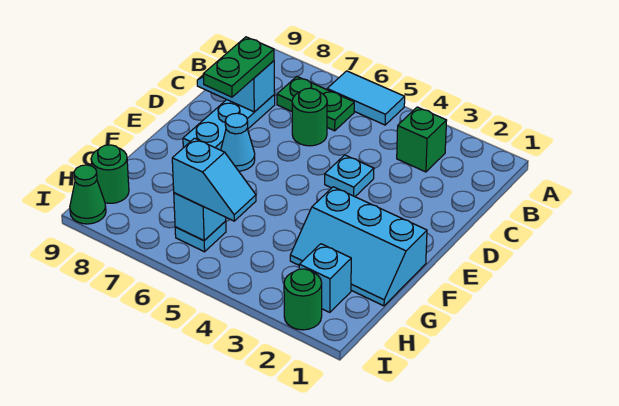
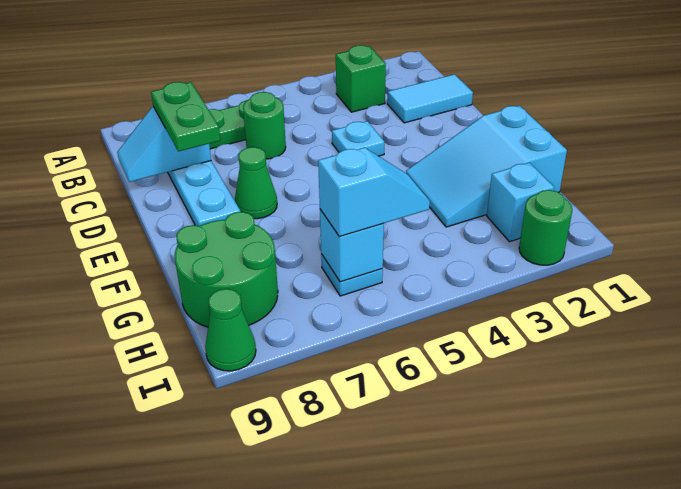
cyan 1x2 tile [327,71,405,125] -> cyan 1x2 tile moved to [387,74,473,123]
cyan 1x1 cone [221,113,255,171] -> green 1x1 cone [235,147,277,219]
cyan 2x3 slope [290,187,427,306] -> cyan 2x3 slope turned to [406,106,567,227]
green 1x1 round brick [91,145,129,203] -> green 2x2 round brick [175,212,278,327]

